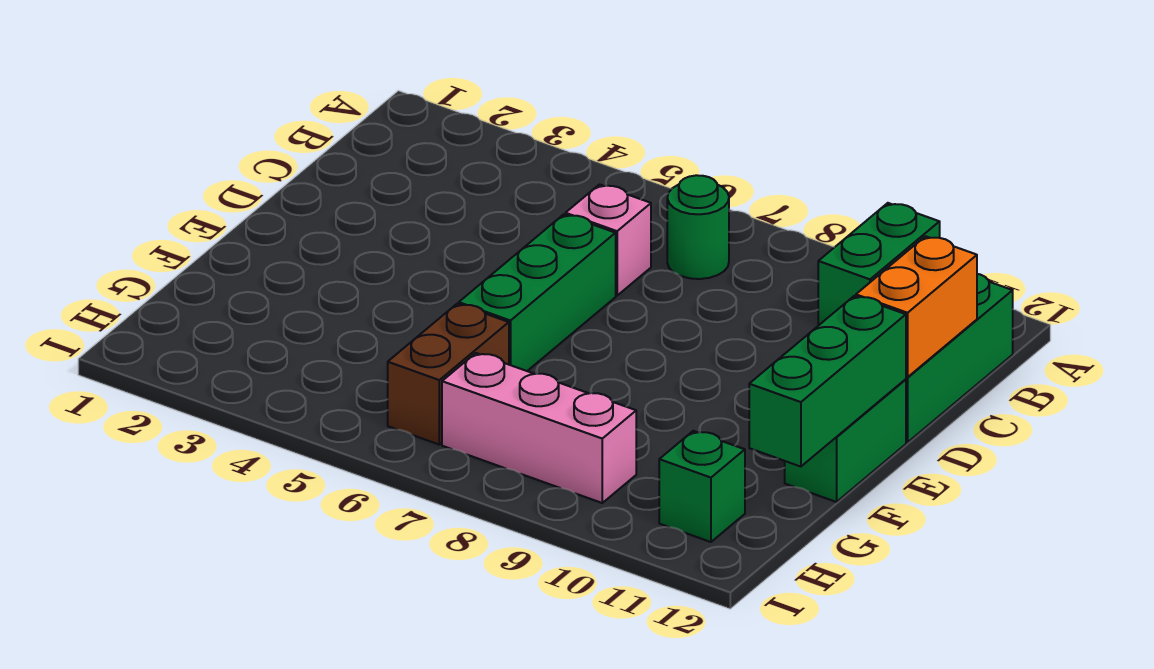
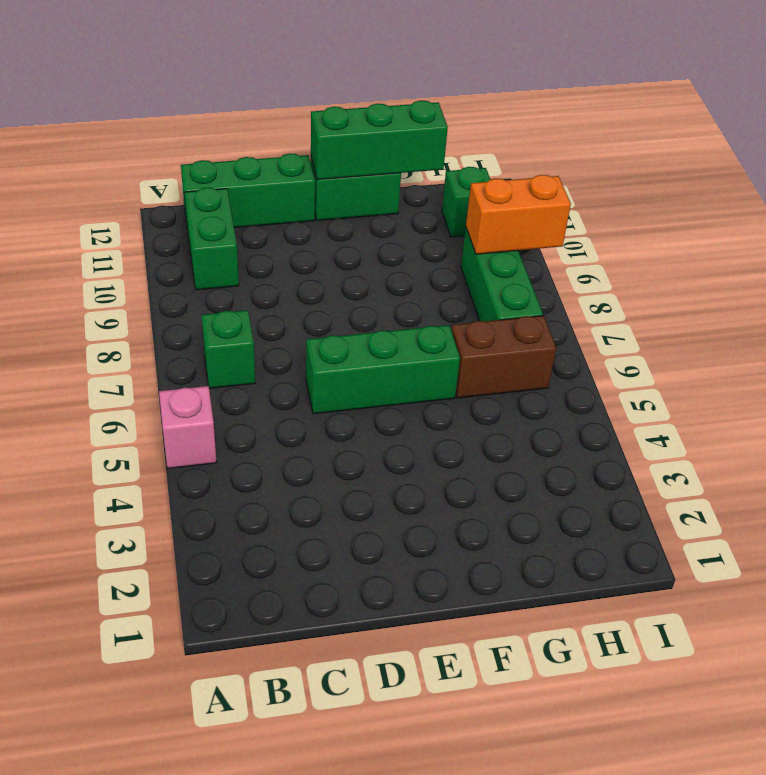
green 1x2 brick [818,203,940,325] -> green 1x2 brick turned to [185,188,239,290]
green 1x1 round brick [667,175,729,279] -> green 1x1 brick [201,310,255,388]
pink 1x1 brick [566,185,651,296] -> pink 1x1 brick moved to [159,386,217,468]
orange 1x2 brick [856,236,977,377] -> orange 1x2 brick moved to [466,175,571,254]
pink 1x3 brick [442,353,636,503] -> green 1x3 brick [461,228,543,322]

